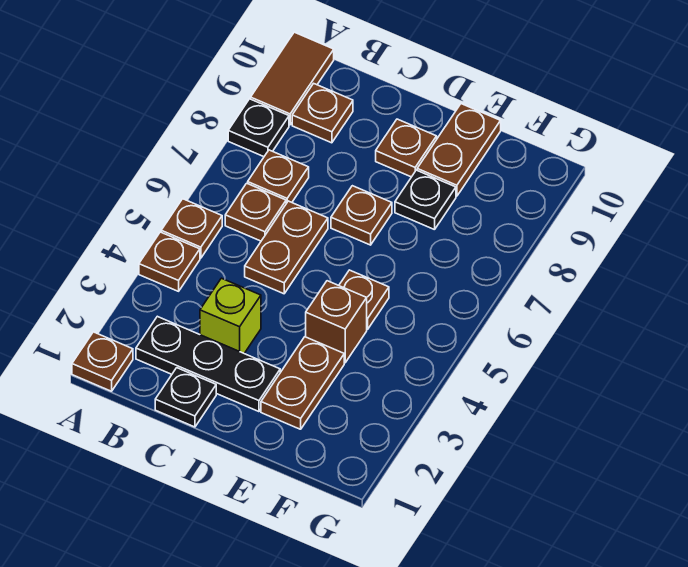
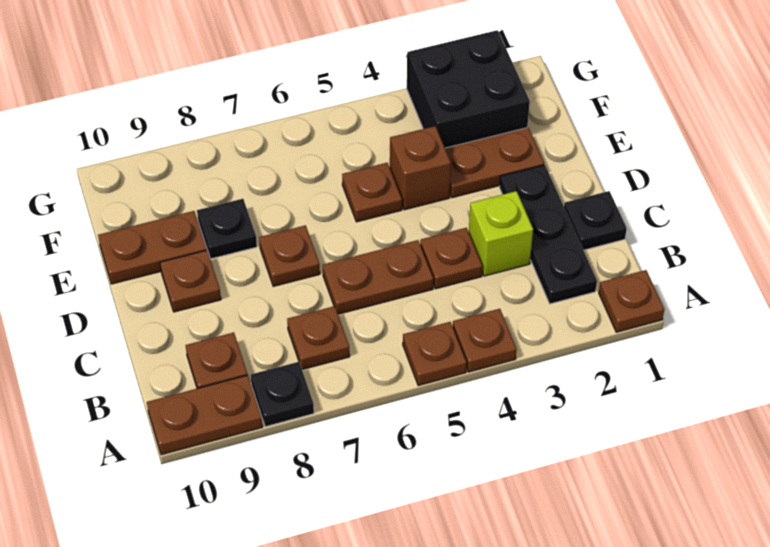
brown 1x2 tile [251,32,334,125] -> brown 1x2 plate [147,375,262,455]
brown 1x1 plate [225,183,286,241] -> brown 1x1 plate moved to [420,228,482,289]
none -> black 2x2 brick [407,30,530,148]

